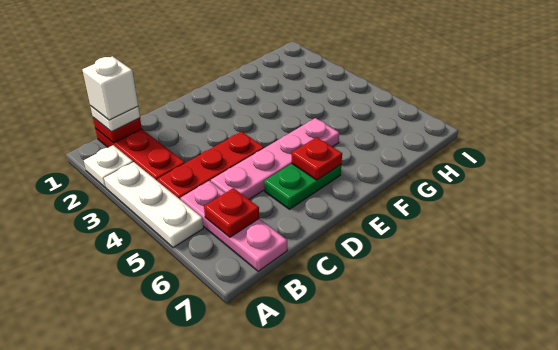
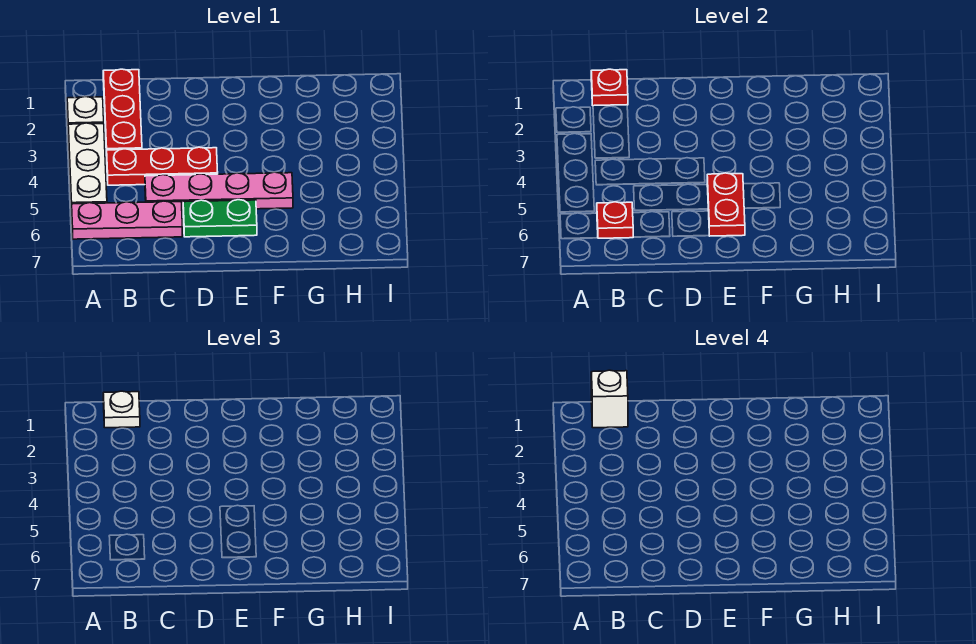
pink 1x3 plate [180,181,287,271] -> pink 1x3 plate turned to [72,201,182,239]
red 1x1 plate [292,137,342,180] -> red 1x2 plate [707,173,745,236]

